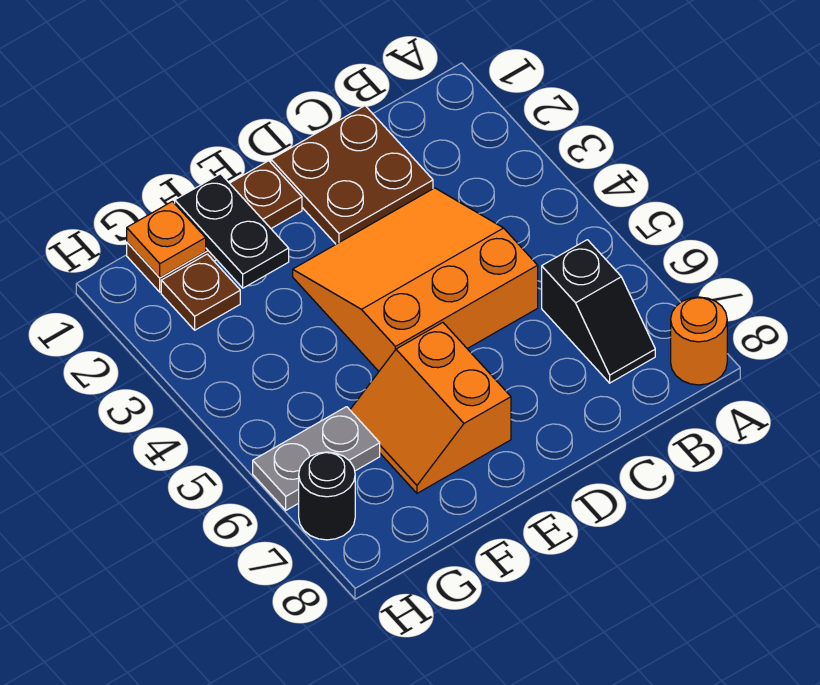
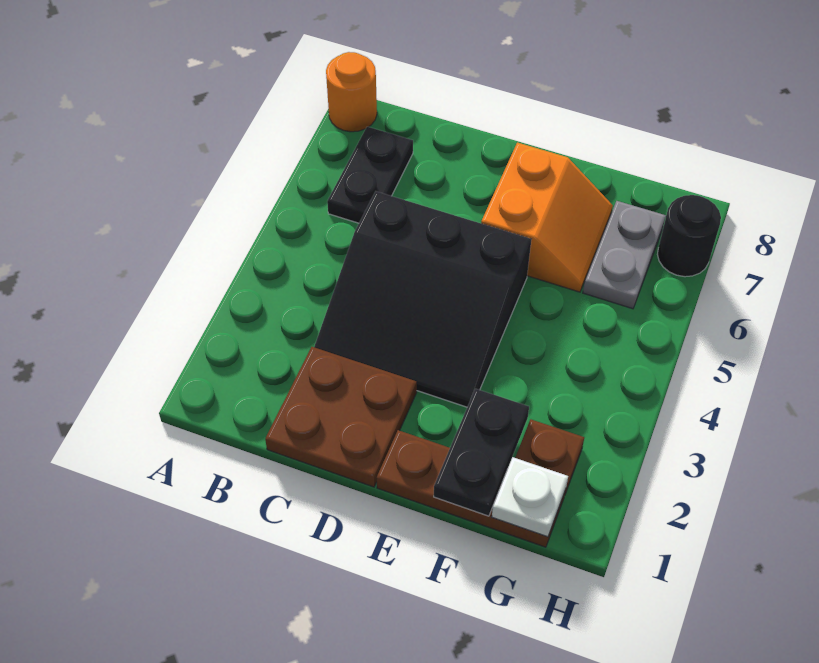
black 1x2 slope [542,240,655,383] -> black 1x2 plate [327,127,413,223]
orange 3x3 slope [293,188,538,371] -> black 3x3 slope [314,191,531,407]
orange 1x1 plate [127,201,206,278] -> white 1x1 plate [492,457,568,537]
grey 1x2 plate [253,407,380,510] -> grey 1x2 plate turned to [583,201,666,309]

